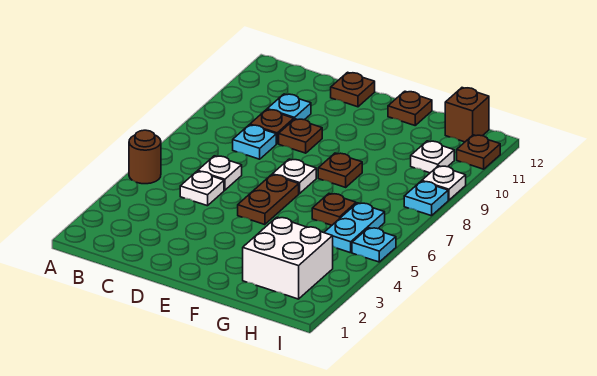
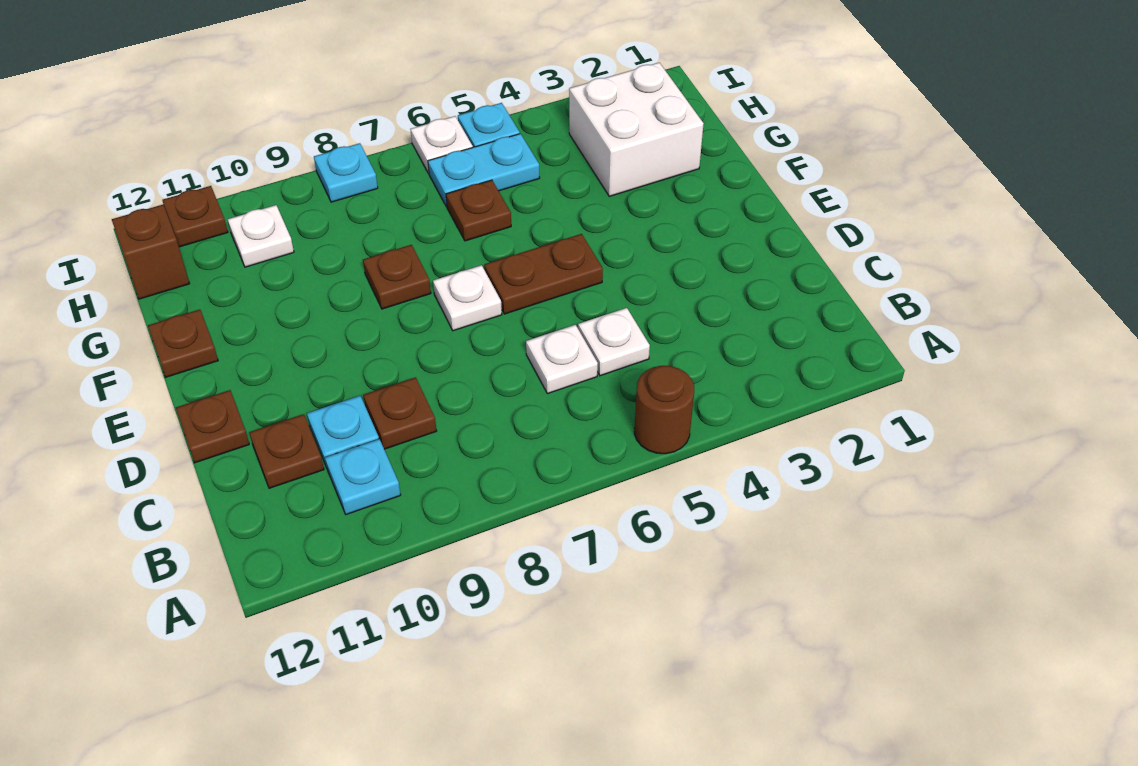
cyan 1x1 plate [233,125,276,159] -> cyan 1x1 plate moved to [325,439,401,515]
brown 1x1 plate [279,119,322,153] -> brown 1x1 plate moved to [249,414,324,488]
white 1x1 plate [422,166,466,200] -> white 1x1 plate moved to [411,116,473,174]

